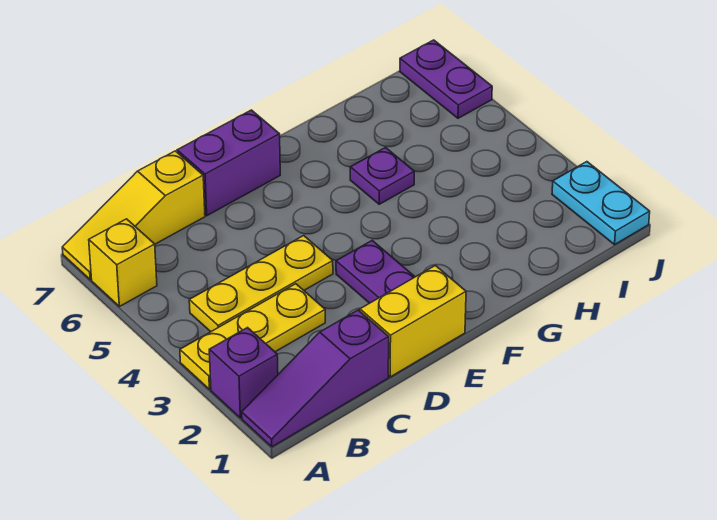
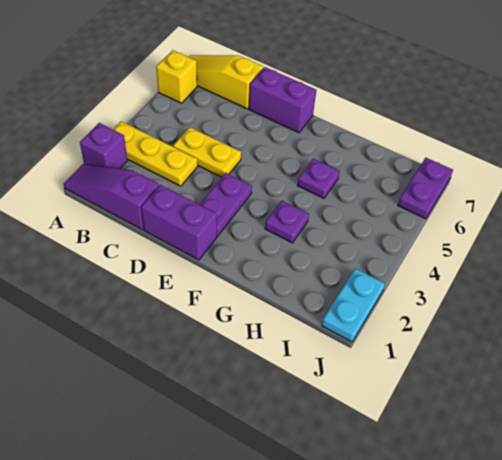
yellow 1x3 plate [189,236,333,332] -> yellow 1x2 plate [173,127,241,177]
yellow 1x2 brick [360,266,466,377] -> purple 1x2 brick [141,185,217,260]
none -> purple 1x1 plate [265,200,309,243]

